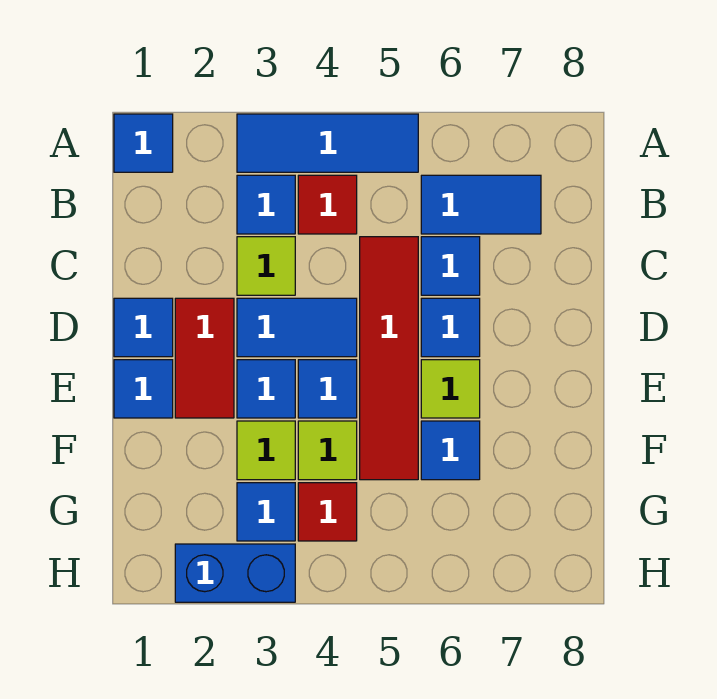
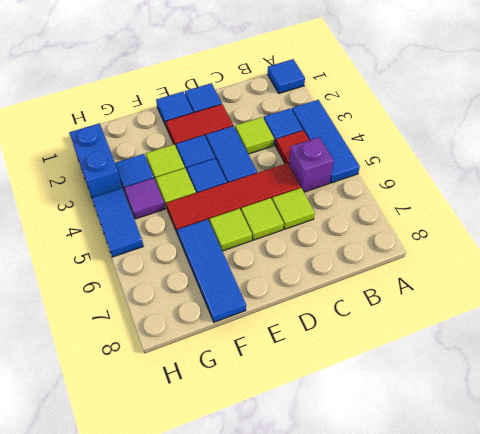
none -> purple 1x1 brick [289,137,333,192]
blue 1x2 tile [421,175,541,234] -> blue 1x2 tile moved to [92,188,143,257]
blue 1x1 tile [421,237,480,295] -> lime 1x1 tile [272,188,315,229]
blue 1x1 tile [421,298,480,357] -> lime 1x1 tile [241,198,284,240]
blue 1x1 tile [421,421,480,480] -> blue 1x3 tile [177,219,246,322]
red 1x1 tile [298,483,357,541] -> purple 1x1 tile [124,178,165,219]

